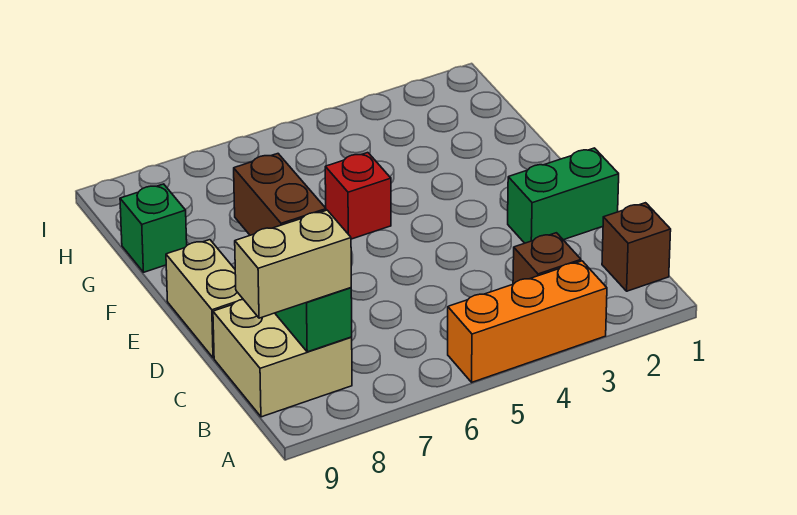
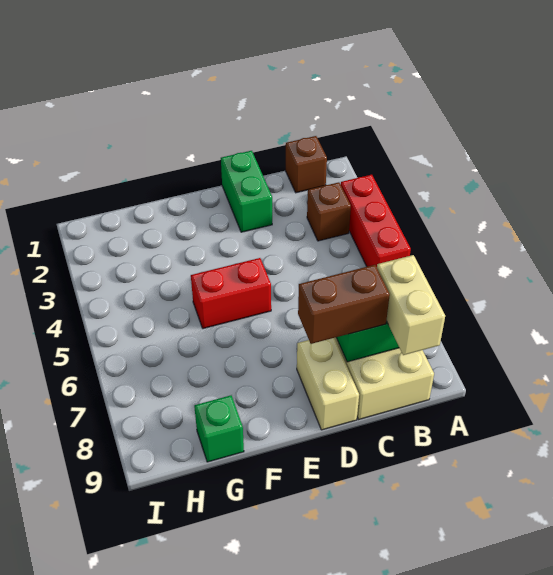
orange 1x3 brick [448,261,607,382] -> red 1x3 brick [341,175,411,267]
tan 1x2 brick [166,240,243,358] -> tan 1x2 brick turned to [297,338,359,430]
red 1x1 brick [325,153,391,239] -> red 1x2 brick [191,258,271,329]

